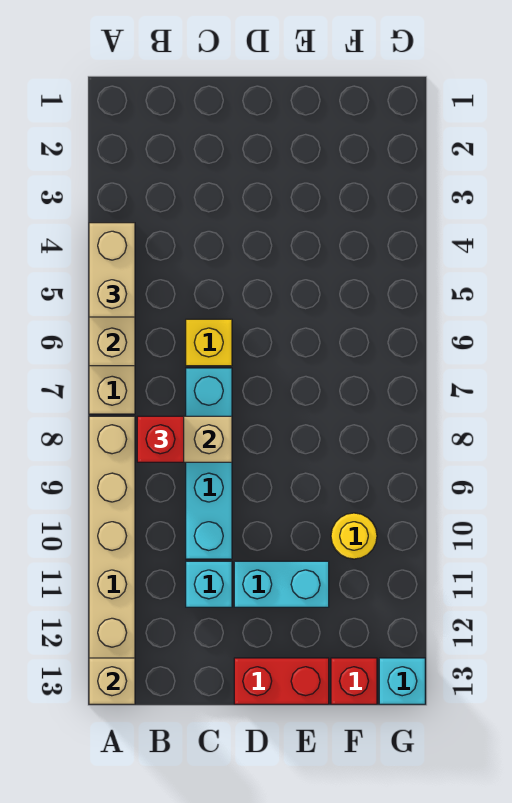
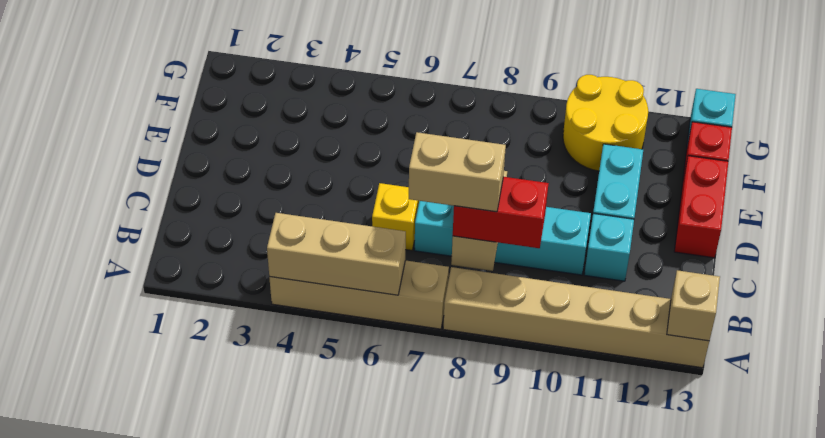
tan 1x2 brick [89,223,135,317] -> tan 1x2 brick moved to [409,132,506,212]
red 1x1 brick [137,416,184,462] -> red 1x2 brick [453,177,549,248]
yellow 1x1 round brick [331,513,377,559] -> yellow 2x2 round brick [563,75,648,171]

